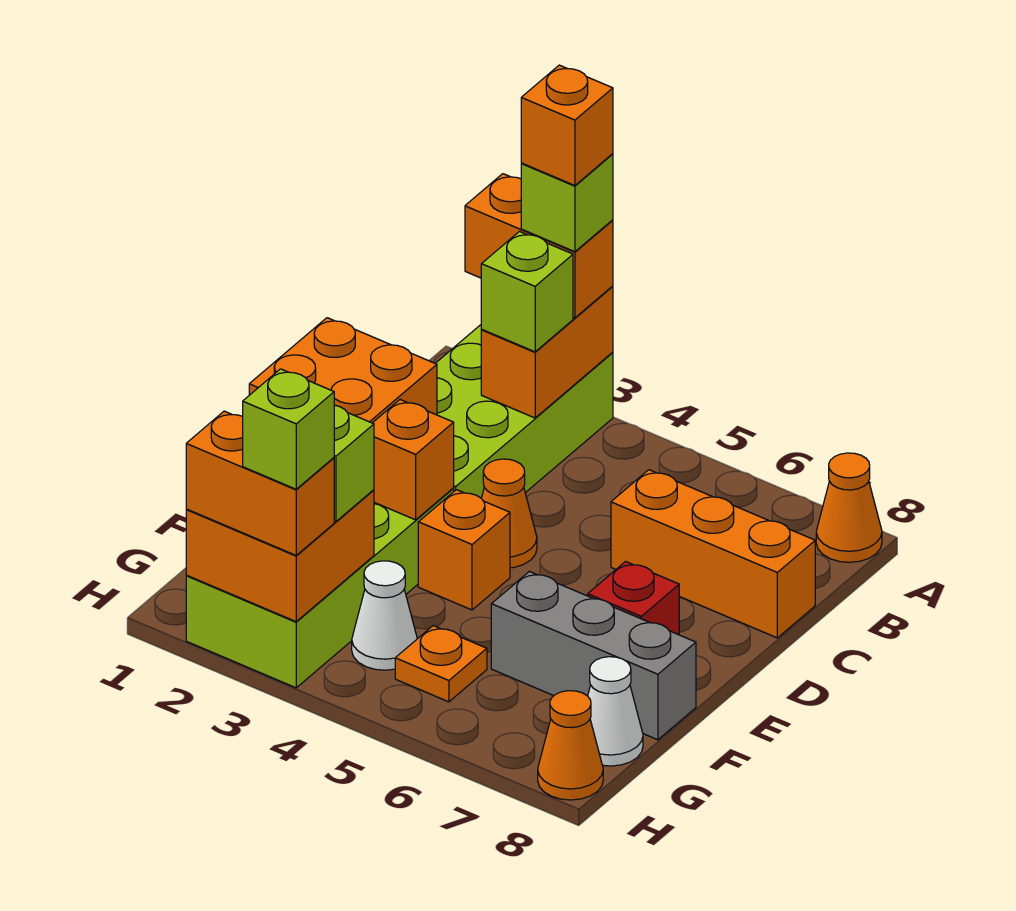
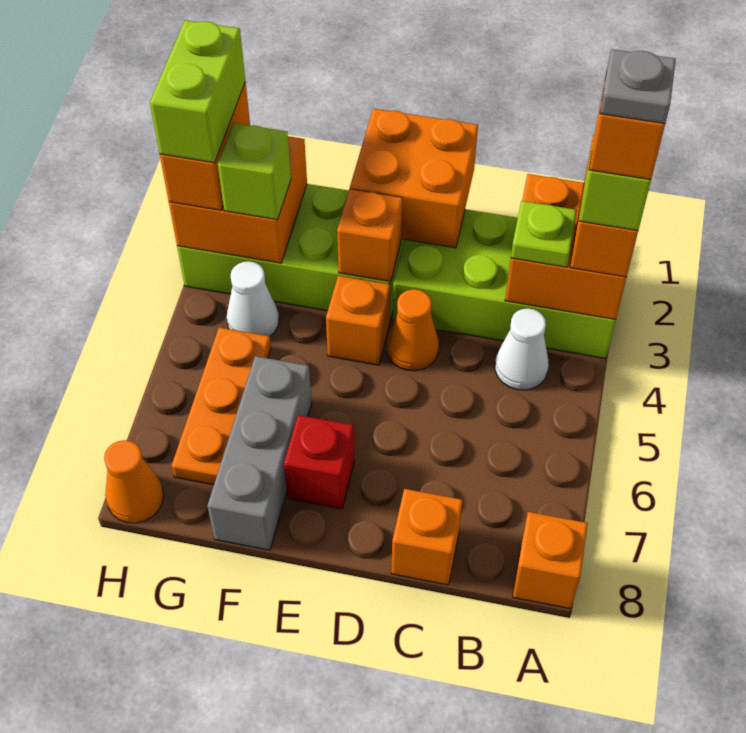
orange 1x2 brick [481,286,613,418] -> orange 2x2 brick [505,174,626,320]
none -> grey 1x1 plate [600,49,676,123]
orange 1x1 cone [816,453,882,562] -> orange 1x1 brick [513,512,588,609]
lime 1x1 brick [481,232,573,352] -> lime 1x1 plate [511,201,577,267]
orange 1x3 brick [611,470,815,638] -> orange 1x1 brick [391,489,463,585]
orange 1x1 plate [395,626,487,702] -> orange 1x3 plate [172,327,271,485]
white 1x1 cone [588,657,643,766] -> white 1x1 cone moved to [495,308,549,390]
lime 1x1 brick [243,369,334,489] -> lime 1x2 brick [150,20,245,163]

